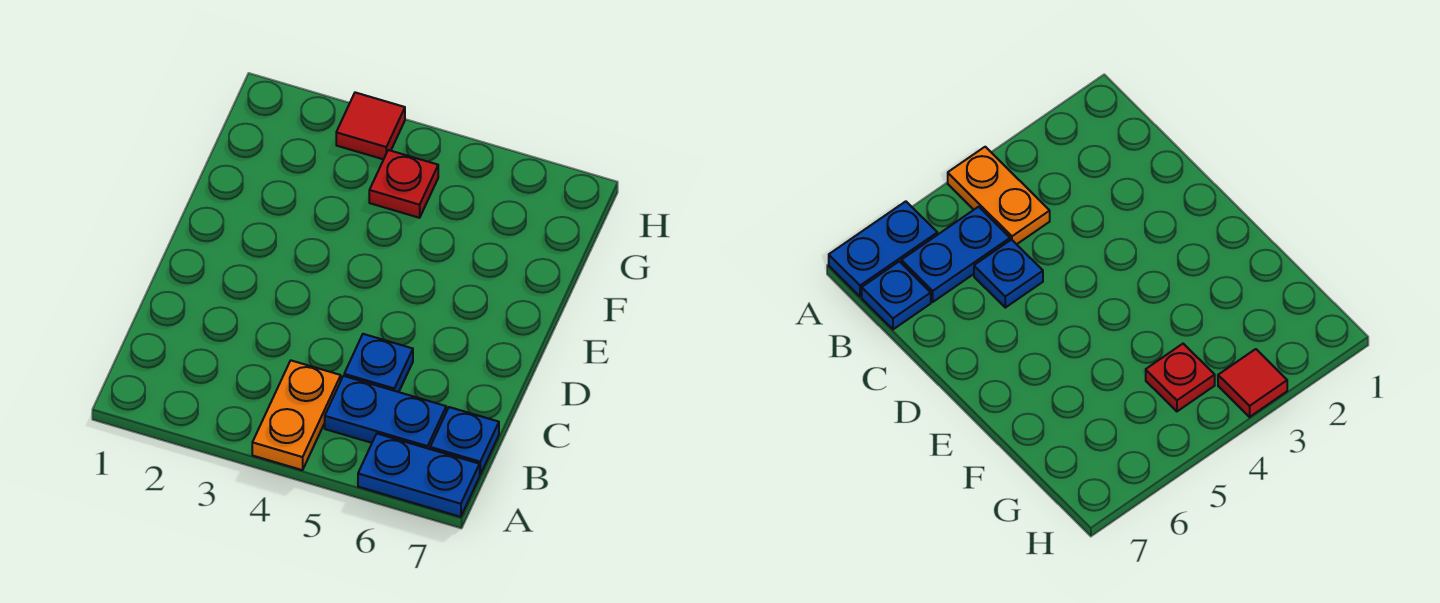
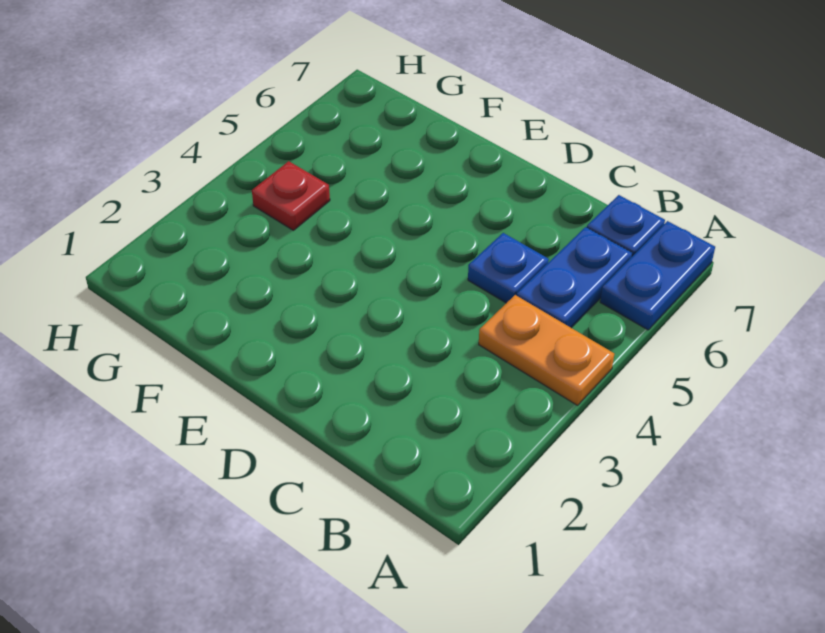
red 1x1 tile [336,92,405,159] -> none

